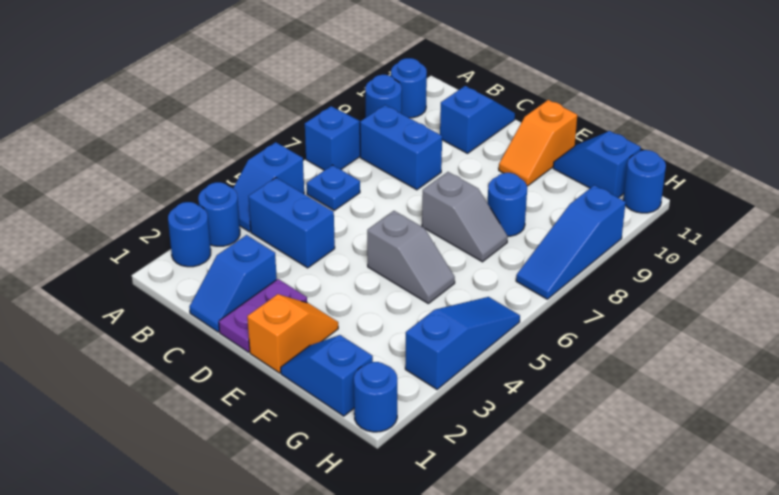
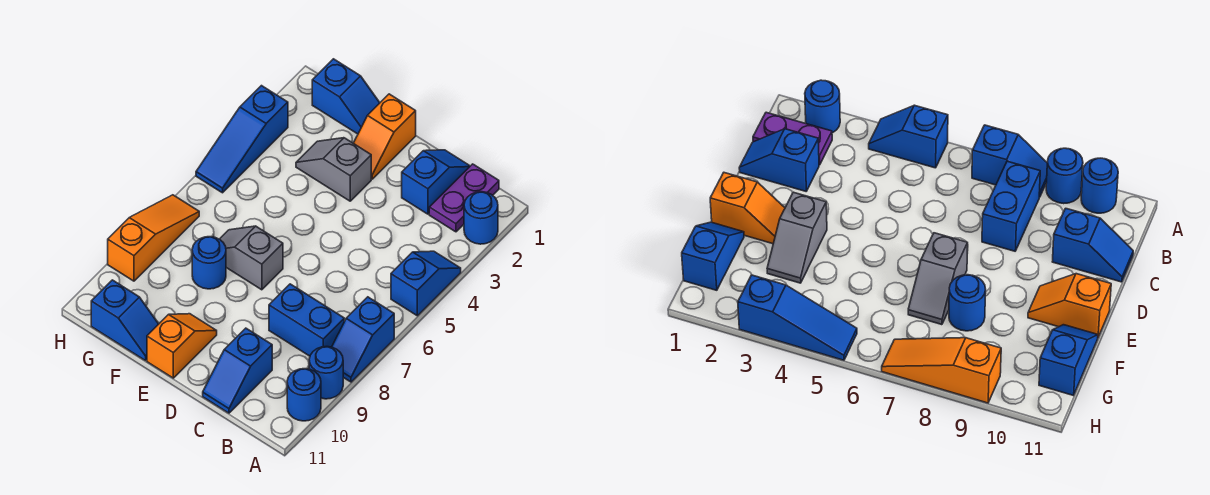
blue 1x1 round brick [198,182,240,246] -> none
blue 1x2 brick [248,178,335,268] -> none
blue 1x1 plate [307,165,360,210] -> none
purple 1x2 plate [219,279,307,352] -> purple 1x2 plate moved to [429,164,499,232]
grey 1x2 slope [367,211,455,303] -> grey 1x2 slope moved to [296,138,371,201]
blue 1x1 round brick [354,362,397,432] -> none
blue 1x3 slope [516,185,626,299] -> orange 1x3 slope [108,195,199,281]
blue 1x1 round brick [623,150,666,213] -> none

